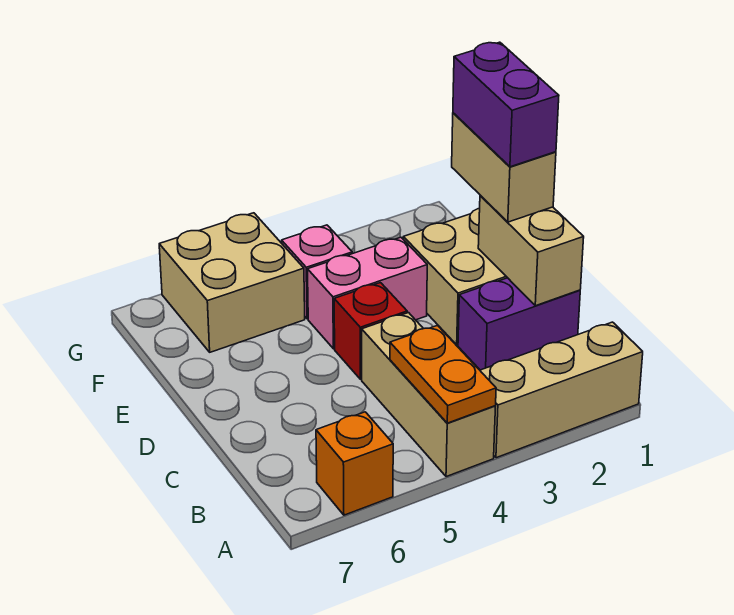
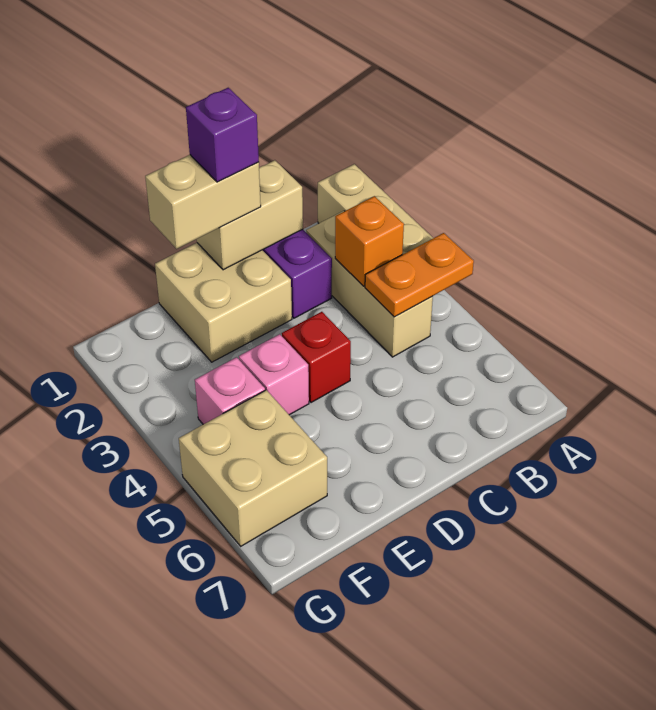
tan 1x3 brick [362,313,496,477] -> tan 1x3 brick turned to [306,211,433,357]
orange 1x1 brick [316,412,393,515] -> orange 1x1 brick moved to [335,196,404,286]
purple 1x2 brick [453,42,559,167] -> purple 1x1 brick [186,88,259,182]
pink 1x2 brick [308,237,427,349] -> pink 1x1 brick [239,334,309,415]

